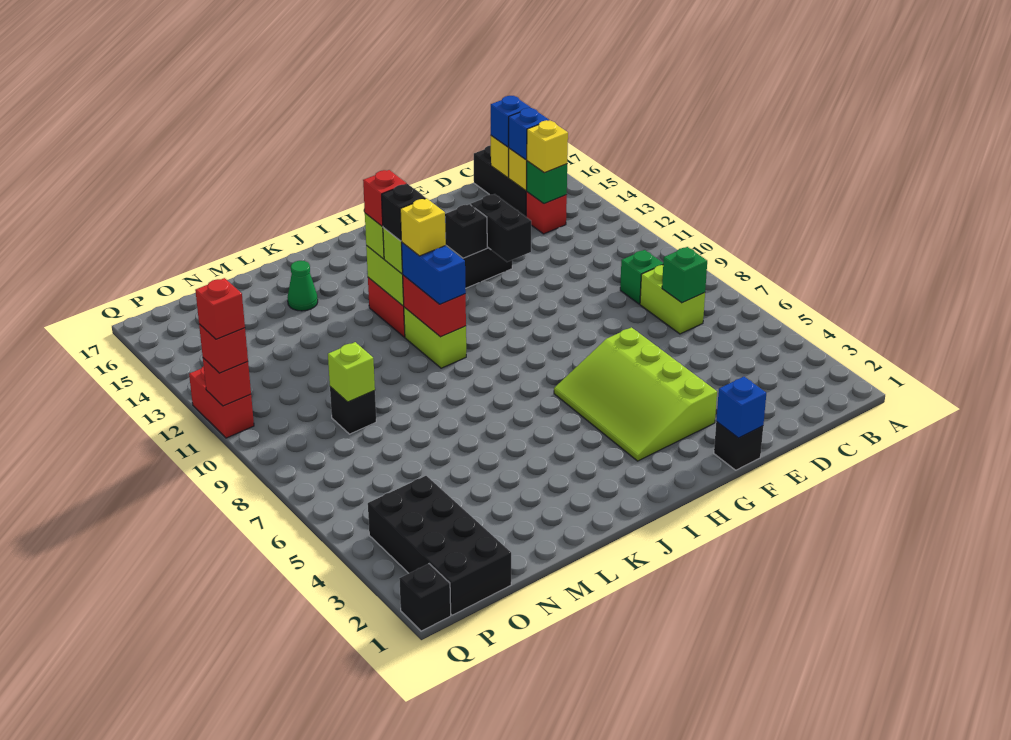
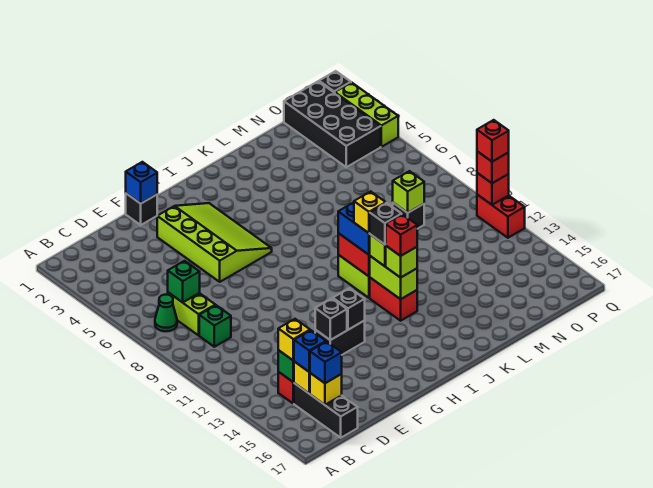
black 1x2 brick [471,194,531,262] -> black 1x1 brick [315,299,347,340]
green 1x1 cone [287,261,318,311] -> green 1x1 cone moved to [155,295,177,331]
none -> lime 1x3 brick [335,82,398,147]

